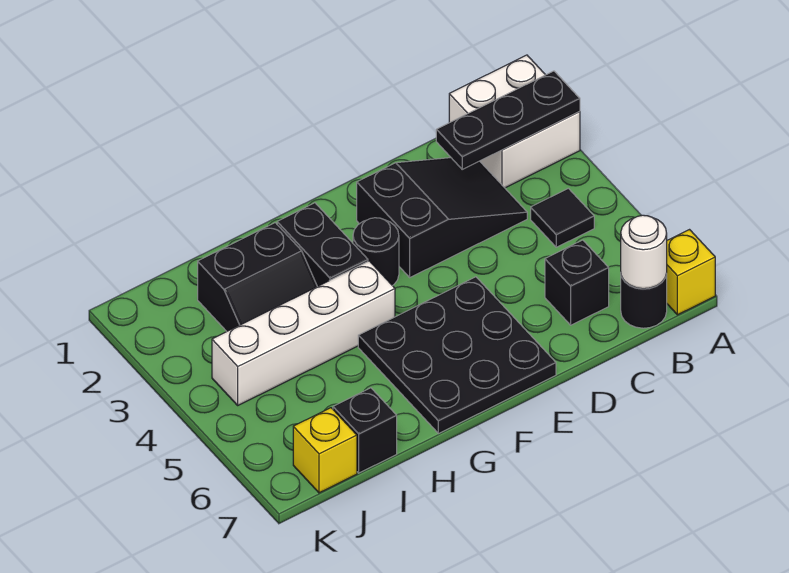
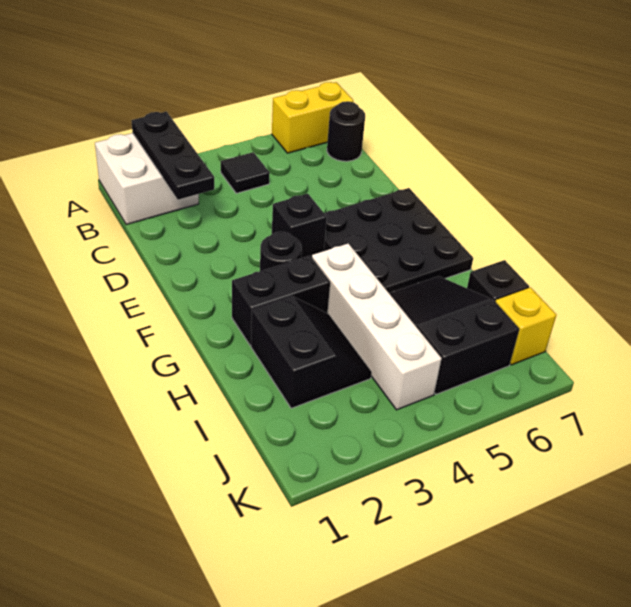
yellow 1x1 brick [666,230,715,315] -> yellow 1x2 brick [272,82,353,153]
white 1x1 round brick [621,215,667,289] -> none
black 2x3 slope [357,158,527,277] -> black 2x3 slope moved to [389,276,519,394]
black 1x1 brick [545,240,609,325] -> black 1x1 brick moved to [272,194,327,258]

